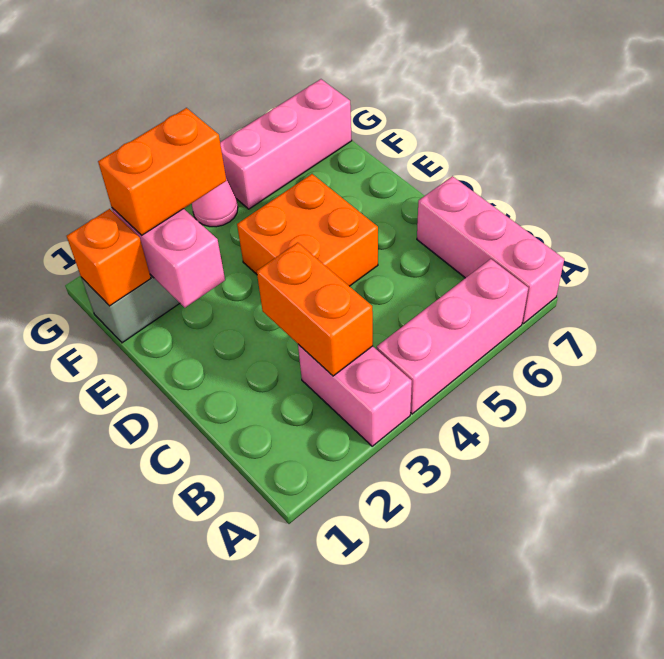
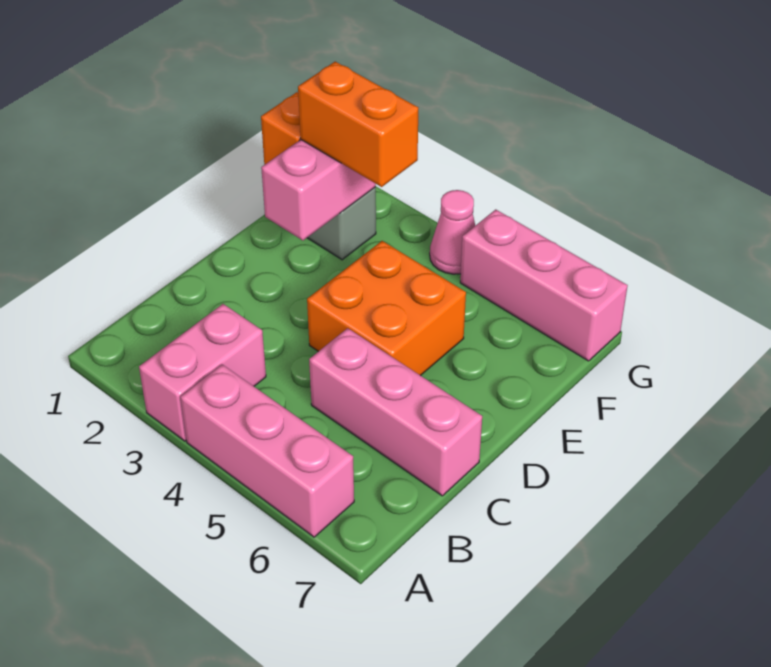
pink 1x3 brick [417,176,564,324] -> pink 1x3 brick turned to [309,328,482,496]
orange 1x2 brick [257,242,373,376] -> none

